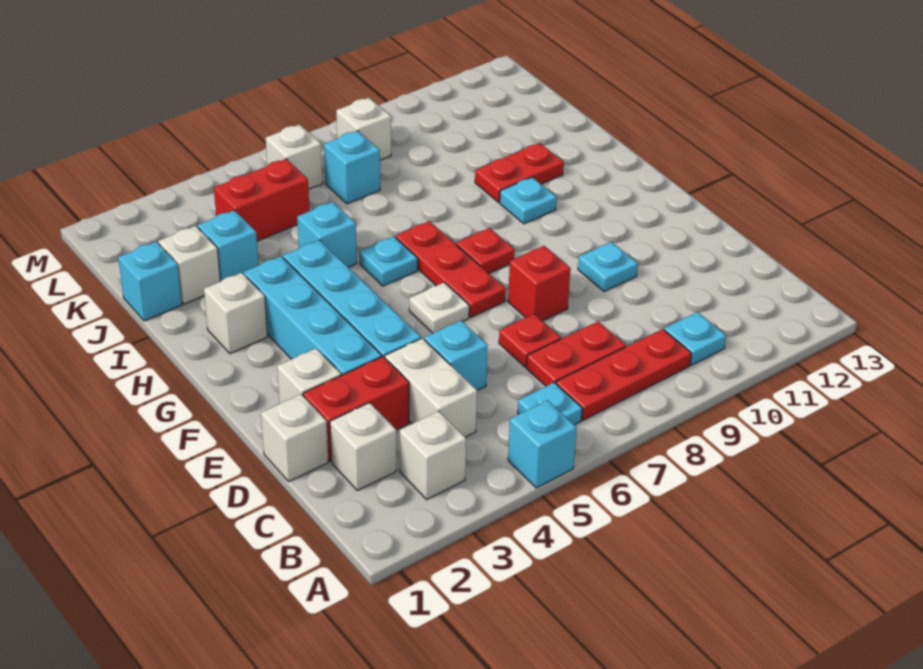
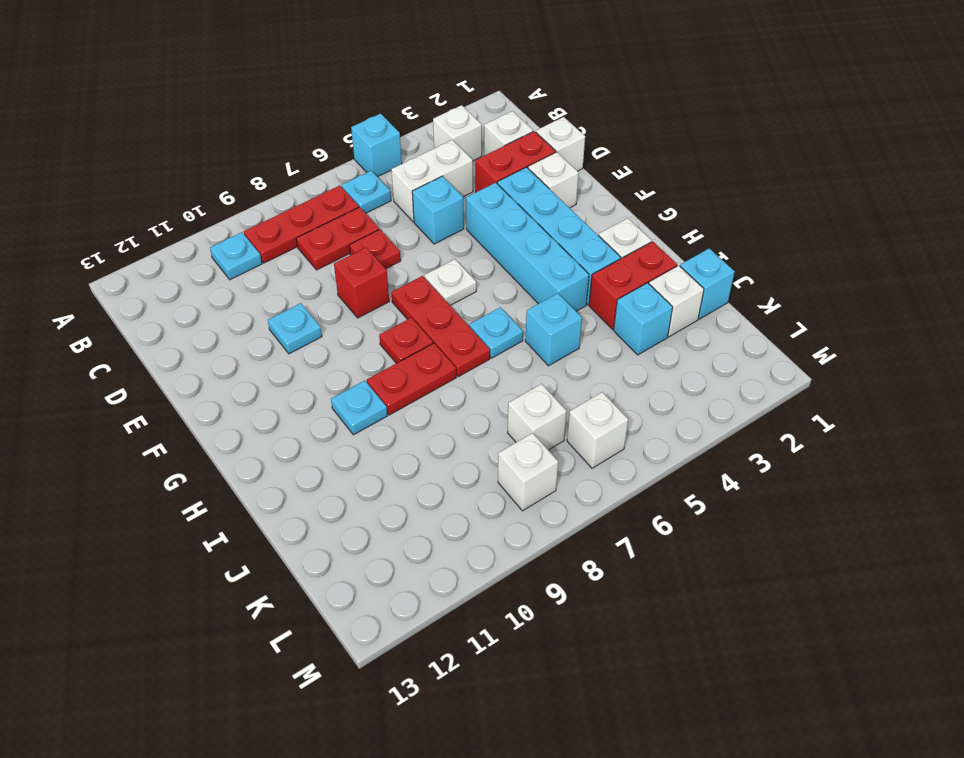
white 1x2 brick [385,338,477,437] -> white 1x2 brick turned to [391,140,473,222]
red 1x2 plate [475,143,564,202] -> red 1x2 plate moved to [367,343,456,415]
red 1x2 brick [214,159,309,241] -> red 1x2 brick moved to [589,242,677,329]
cyan 1x1 brick [324,131,380,204] -> white 1x1 brick [508,384,567,450]

